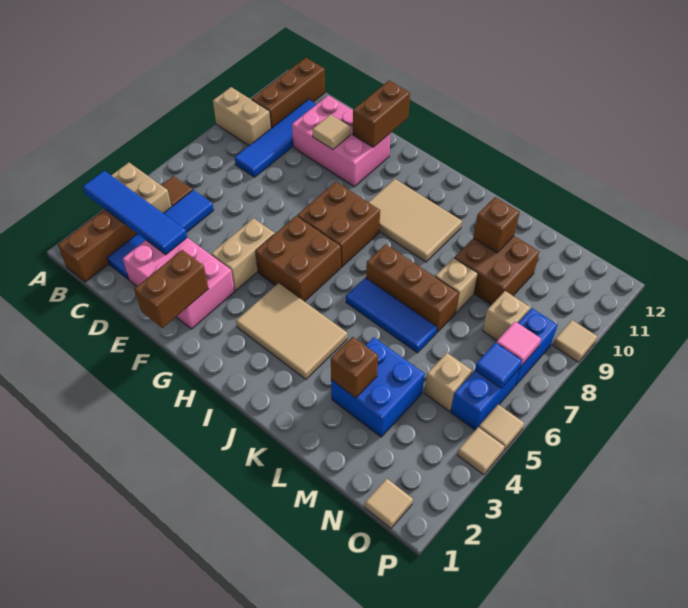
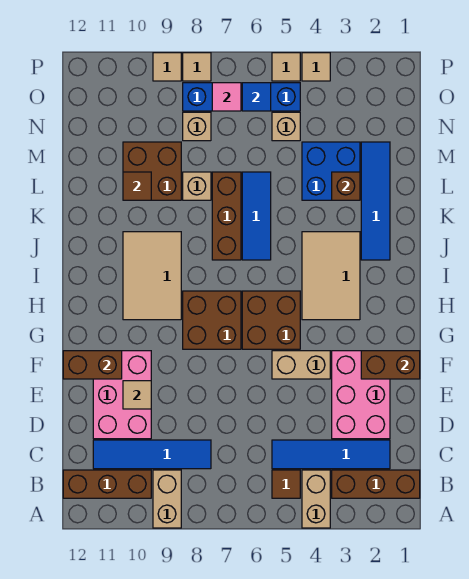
blue 1x4 tile [83,171,187,255] -> blue 1x4 tile moved to [361,142,390,260]
brown 1x1 brick [473,197,520,253] -> brown 1x1 tile [123,172,151,200]
tan 1x1 tile [365,479,413,528] -> tan 1x1 tile moved to [183,53,211,81]

